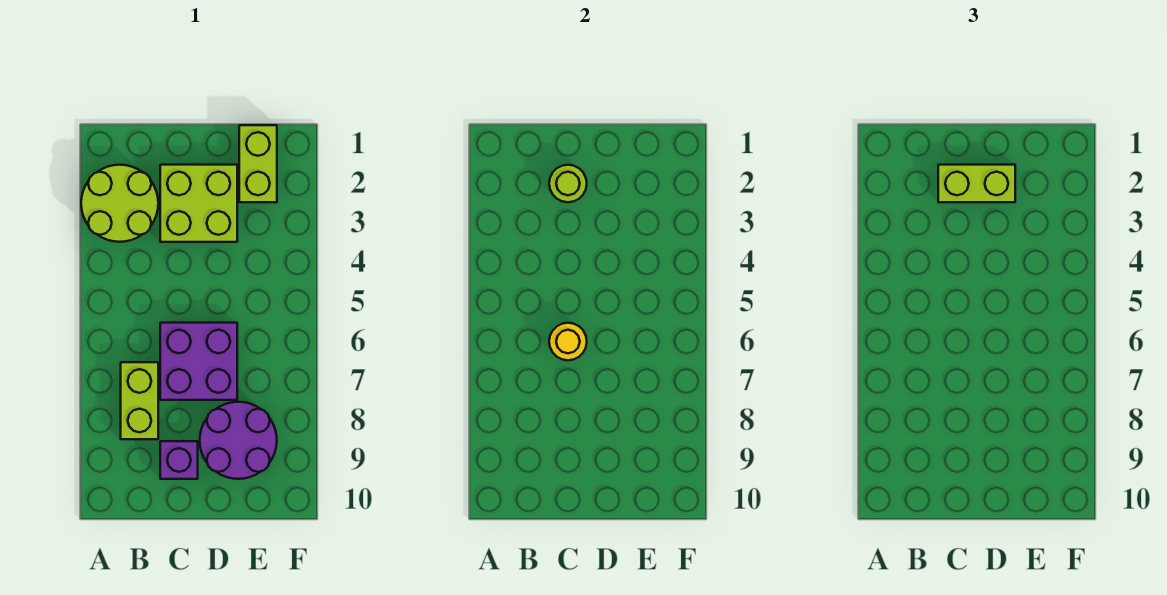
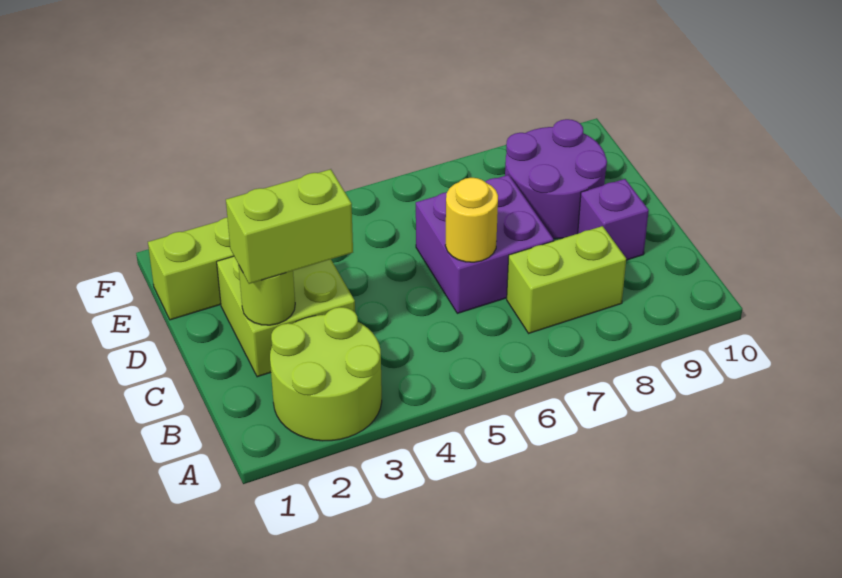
lime 1x2 brick [938,165,1015,202] -> lime 1x2 brick turned to [226,169,353,284]

